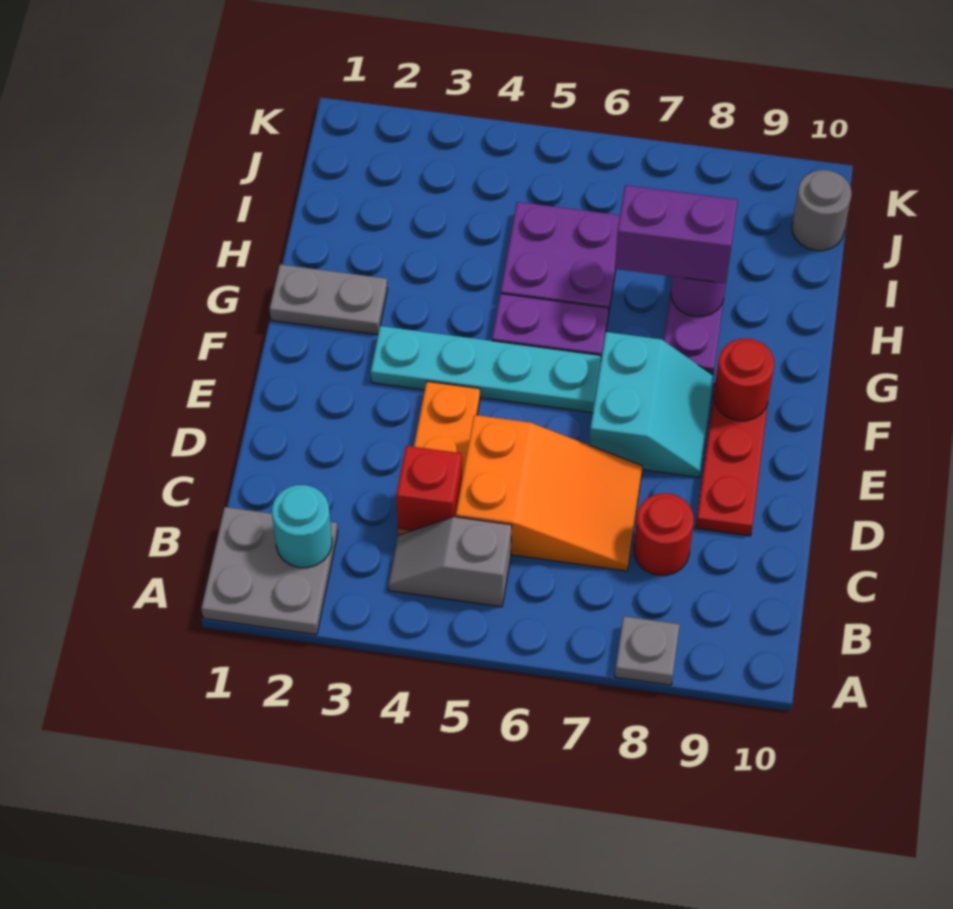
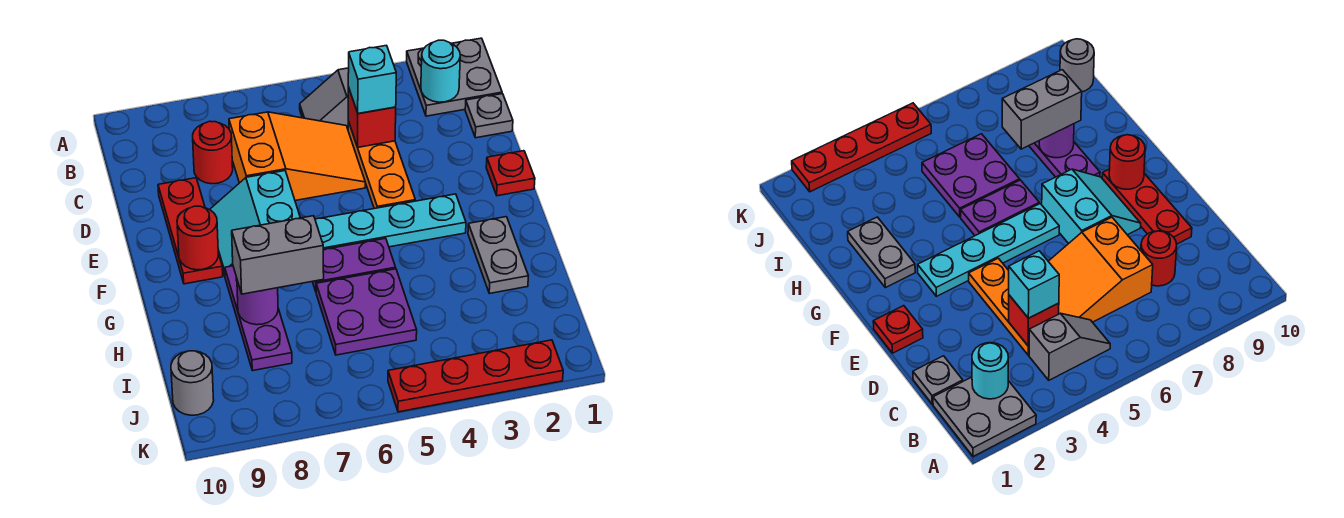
grey 1x1 plate [615,616,680,685] -> grey 1x1 plate moved to [465,94,513,138]
grey 1x2 slope [388,517,512,607] -> grey 1x2 slope turned to [300,68,349,129]
none -> cyan 1x1 brick [348,45,396,114]
orange 2x3 slope [456,415,643,571] -> orange 2x3 slope turned to [229,112,365,201]
none -> red 1x1 plate [486,151,535,196]
grey 1x2 plate [270,264,387,335] -> grey 1x2 plate turned to [468,217,528,294]
purple 1x2 brick [615,185,738,283] -> grey 1x2 brick [232,216,324,294]
none -> red 1x4 plate [388,340,563,412]

